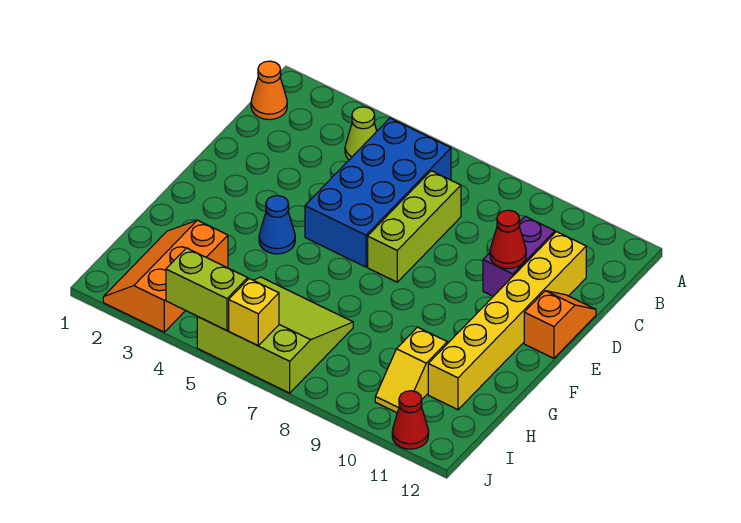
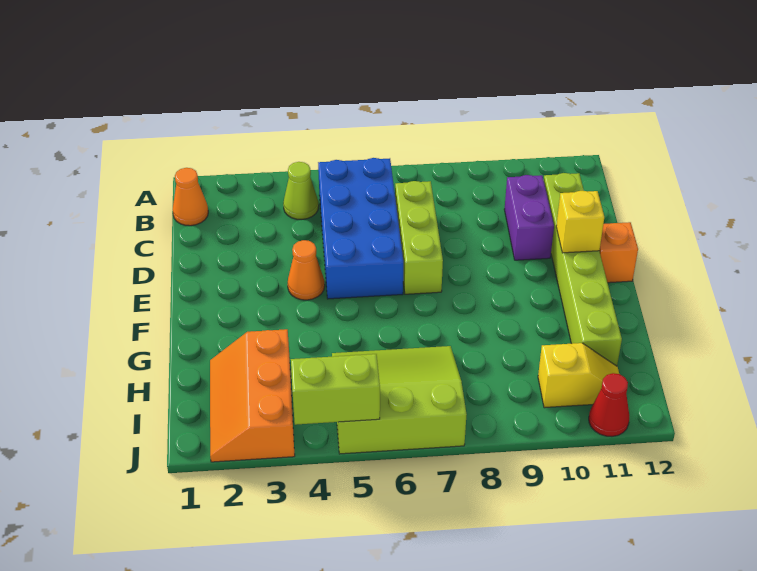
yellow 1x6 brick [428,232,586,410] -> lime 1x6 brick [544,173,622,366]
red 1x1 cone [490,210,526,269] -> none
none -> orange 1x1 cone [288,240,325,300]
blue 1x1 cone [259,196,295,254] -> none
yellow 1x2 slope [375,327,447,413] -> yellow 1x2 slope turned to [538,343,619,408]
yellow 1x1 brick [229,279,279,346] -> yellow 1x1 brick moved to [556,191,604,253]

